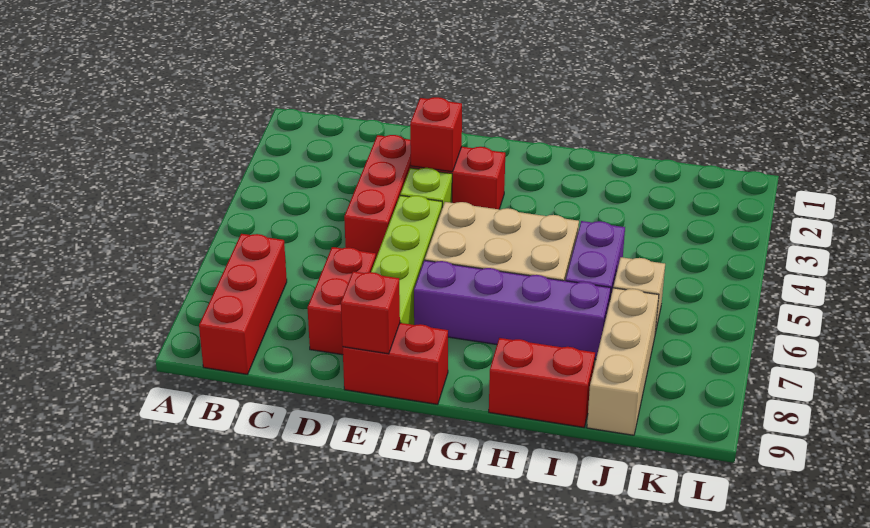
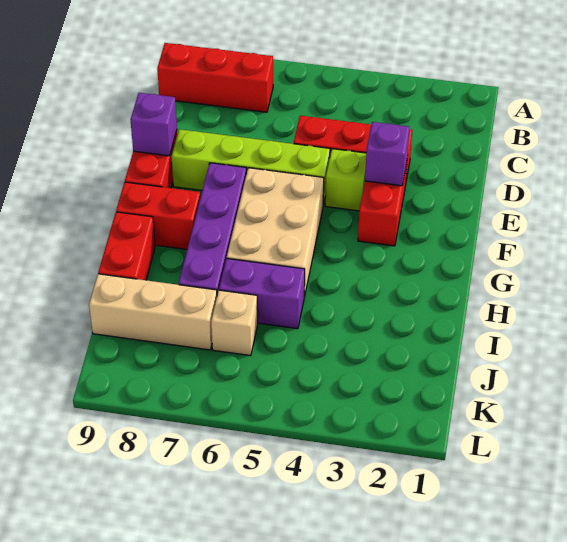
red 1x2 brick [308,247,376,355] -> red 1x2 brick moved to [116,182,200,249]
red 1x1 brick [410,97,462,172] -> purple 1x1 brick [365,122,409,186]
red 1x1 brick [341,271,400,354] -> purple 1x1 brick [131,93,177,156]

